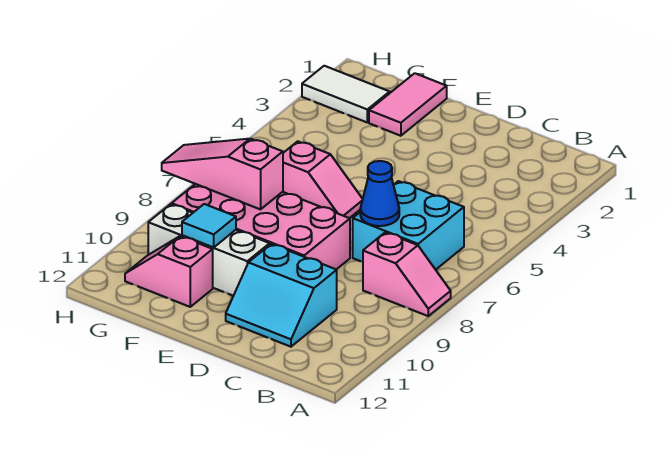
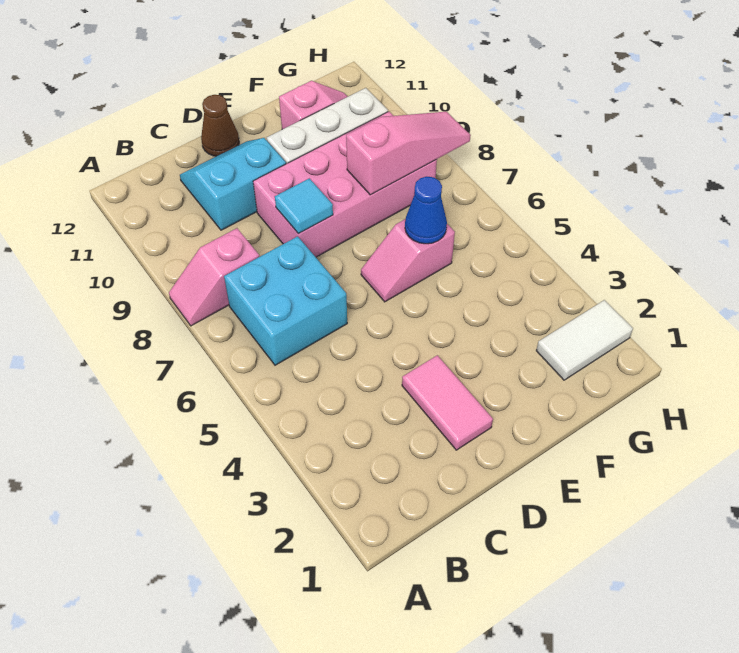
blue 1x1 cone [360,161,399,226] -> blue 1x1 cone moved to [405,177,447,244]
none -> brown 1x1 cone [201,95,239,156]
pink 1x2 tile [369,73,447,136] -> pink 1x2 tile moved to [402,355,493,450]
cyan 1x1 tile [182,204,236,248] -> cyan 1x1 tile moved to [275,178,333,234]

